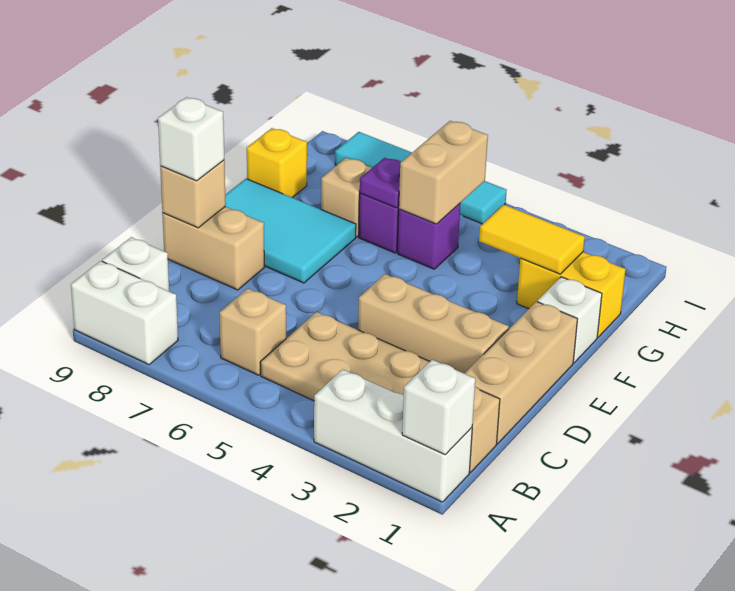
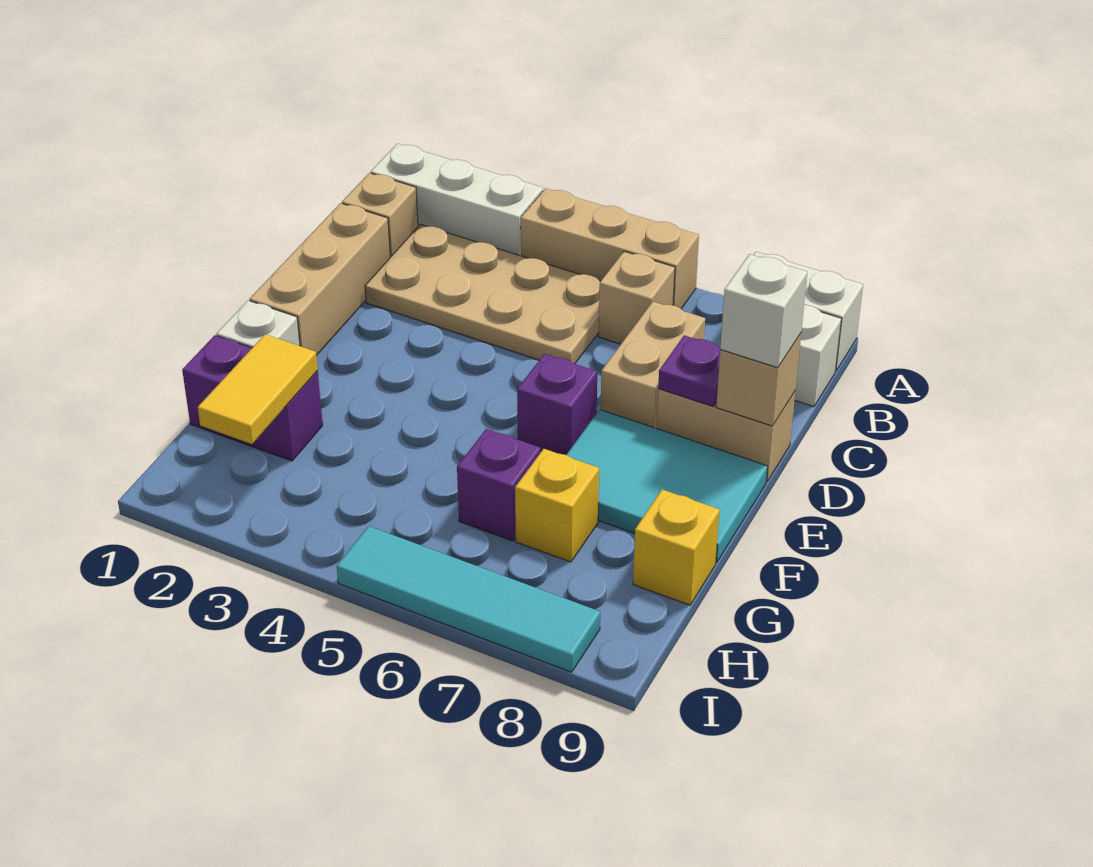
white 1x1 brick [402,360,475,455] -> none
tan 1x3 brick [358,274,509,373] -> tan 1x3 brick moved to [521,188,699,308]
yellow 1x2 brick [517,252,626,337] -> purple 1x2 brick [182,335,323,461]
yellow 1x2 tile [479,205,585,274] -> yellow 1x2 tile turned to [198,334,318,444]
purple 1x1 brick [397,204,460,269] -> purple 1x1 brick moved to [517,354,597,455]
tan 1x2 brick [399,121,488,224] -> tan 1x2 brick moved to [601,302,705,429]
purple 1x1 plate [360,158,401,208] -> purple 1x1 plate moved to [658,335,720,406]
tan 1x1 brick [321,158,371,237] -> yellow 1x1 brick [515,449,599,562]

